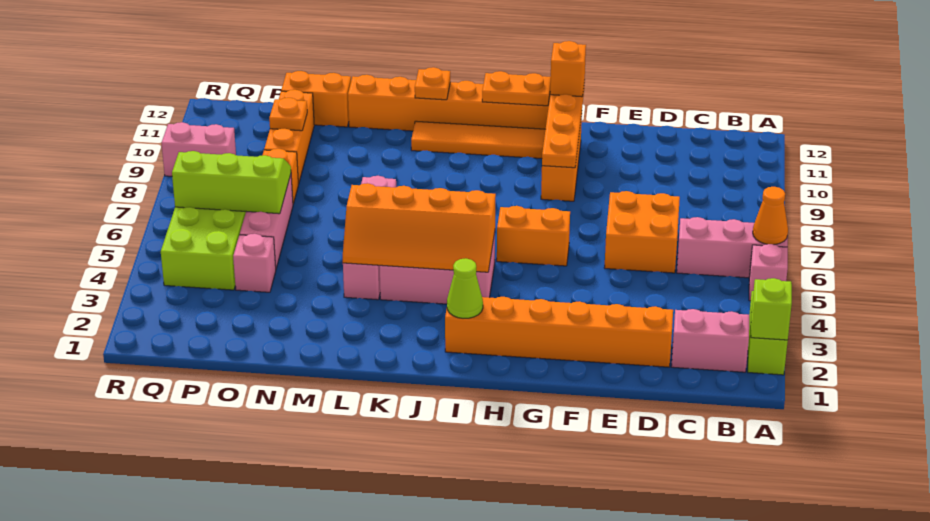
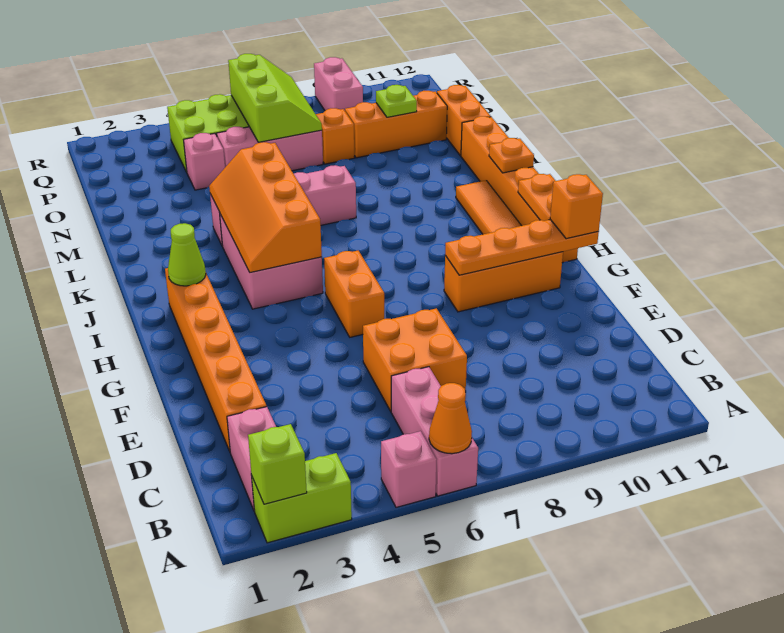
orange 1x1 plate [269,98,307,131] -> lime 1x1 plate [376,85,417,117]

